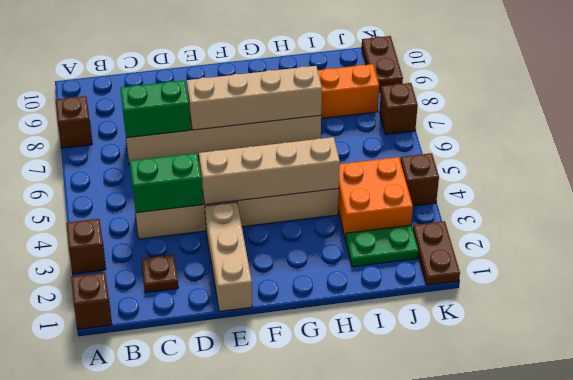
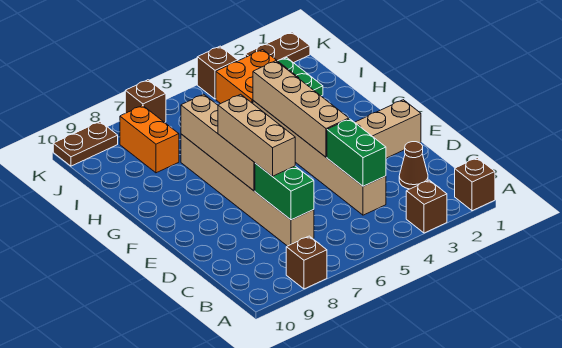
brown 1x1 plate [141,254,178,292] -> brown 1x1 cone [399,142,428,189]
none -> tan 1x3 brick [218,94,295,176]

